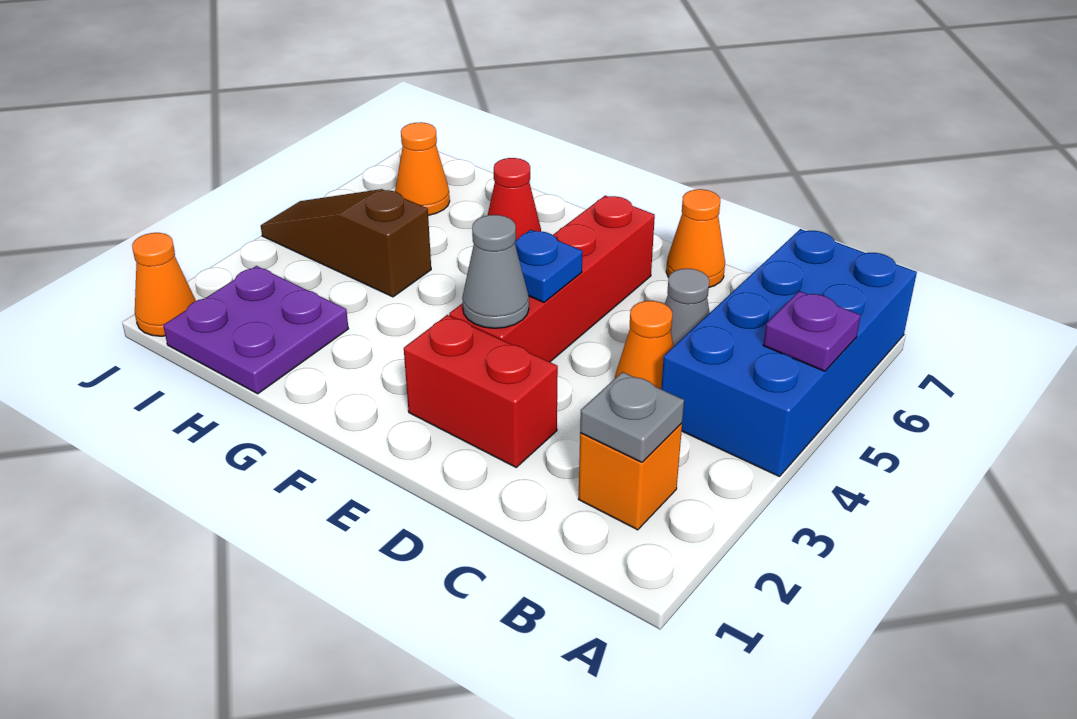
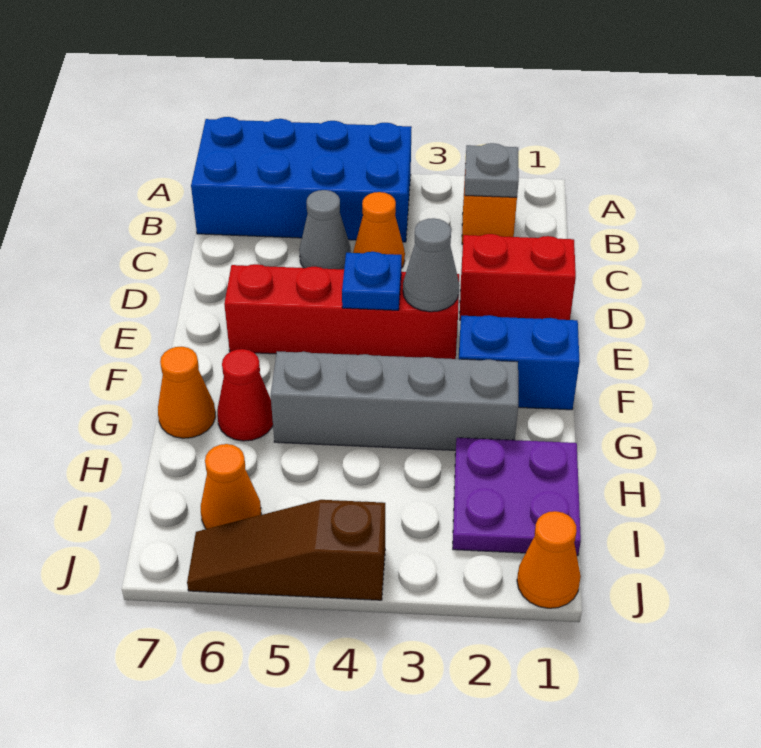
purple 1x1 plate [763,291,860,371] -> none
red 1x2 brick [404,315,558,467] -> red 1x2 brick turned to [460,234,576,320]
orange 1x1 cone [666,189,725,287] -> orange 1x1 cone moved to [158,347,215,438]
none -> blue 1x2 brick [459,315,580,410]
none -> grey 1x4 brick [271,351,518,450]
brown 1x3 slope [261,189,431,297] -> brown 1x3 slope turned to [187,500,385,600]

